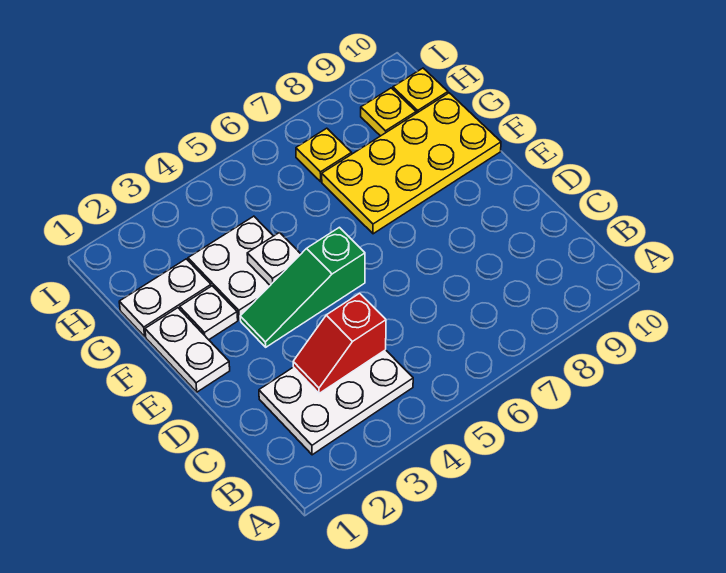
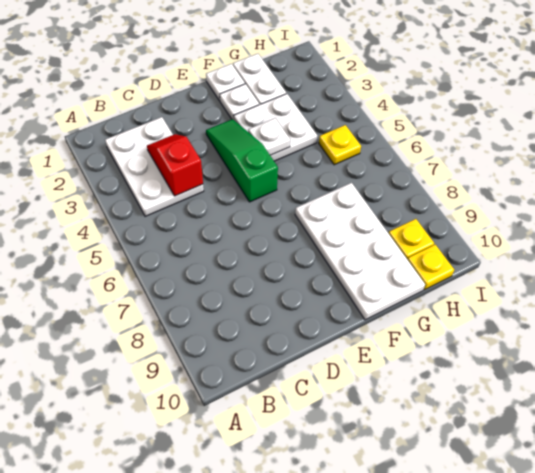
white 1x2 plate [145,308,230,392] -> white 1x1 plate [206,64,245,101]
yellow 2x4 plate [322,93,501,234] -> white 2x4 plate [295,183,425,320]
yellow 1x1 plate [296,128,352,182] -> yellow 1x1 plate moved to [319,125,361,165]

